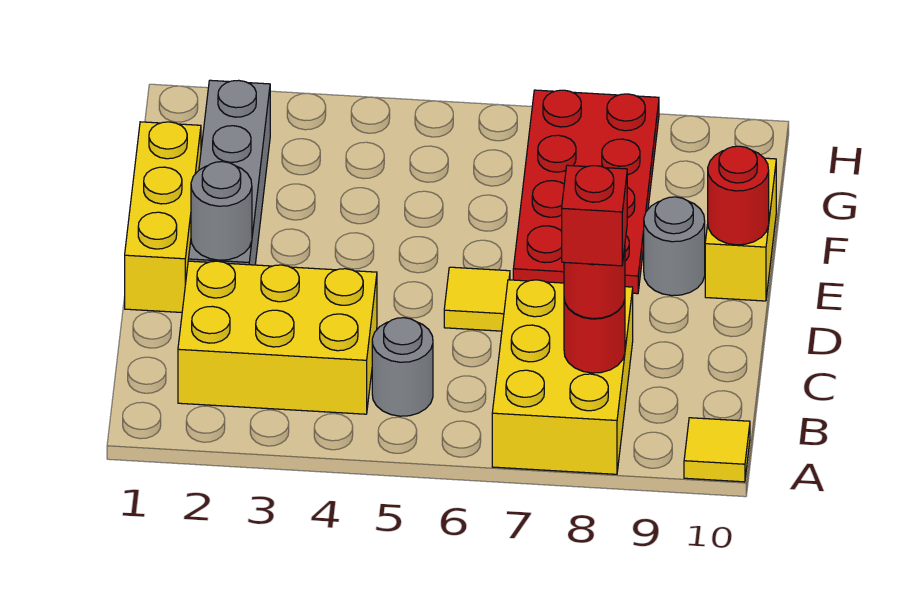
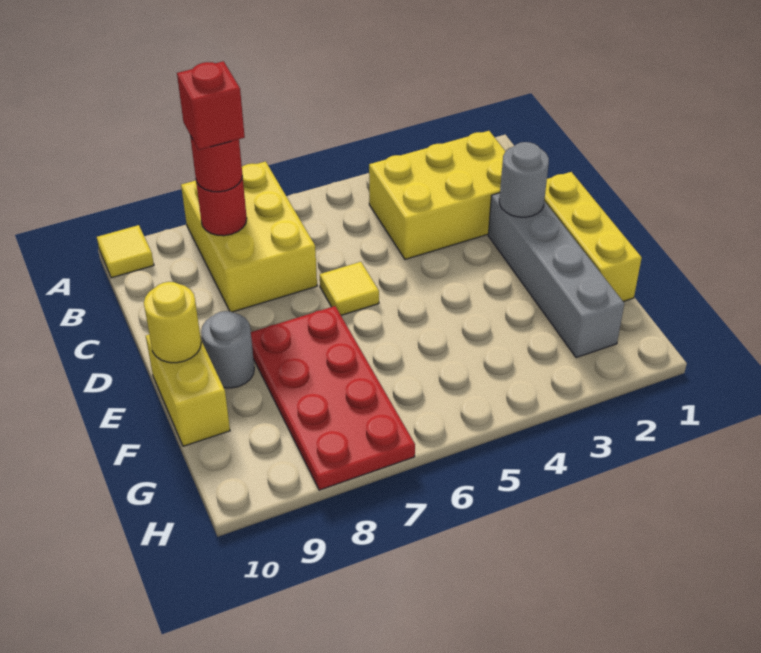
grey 1x1 round brick [372,318,433,416] -> none
red 1x1 round brick [708,146,769,245] -> yellow 1x1 round brick [144,282,201,363]

